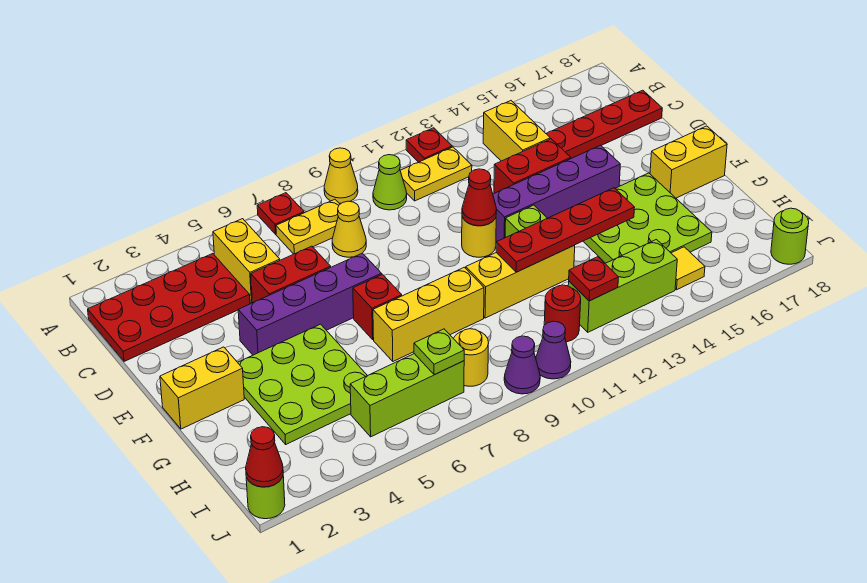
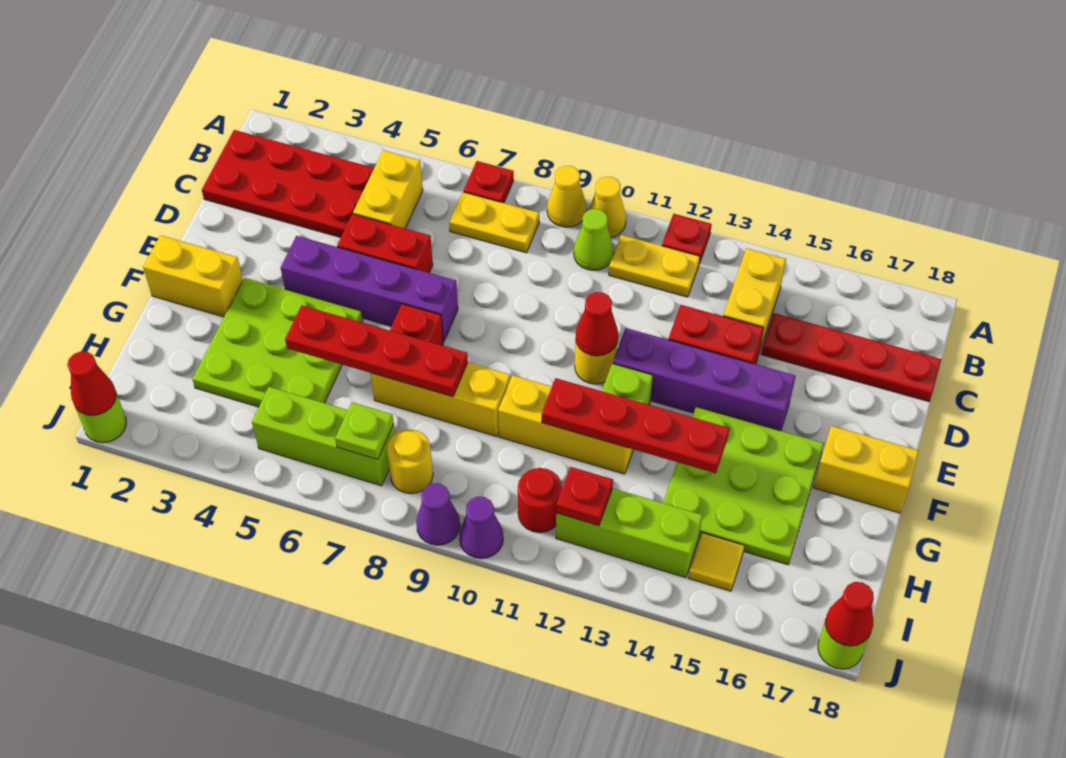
yellow 1x1 cone [332,201,366,257] -> yellow 1x1 cone moved to [589,177,626,237]
none -> red 1x4 plate [285,306,468,397]
none -> red 1x1 cone [825,582,874,646]

